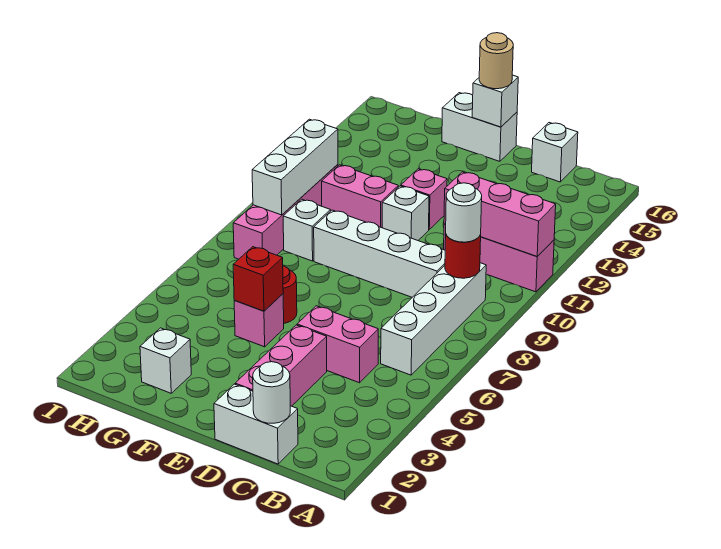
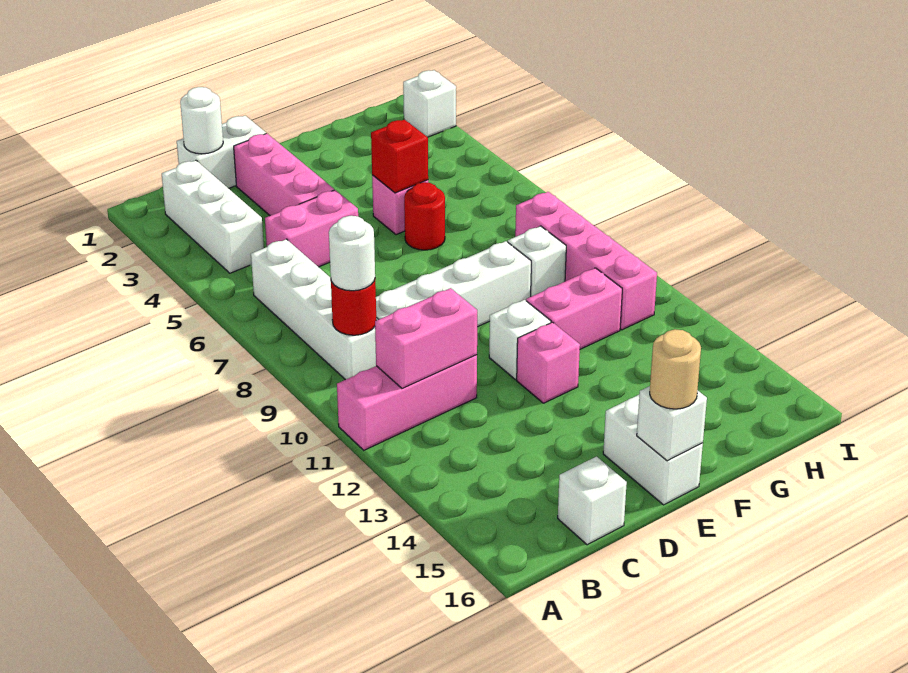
pink 1x3 brick [444,172,556,256] -> pink 1x2 brick [375,288,477,388]
white 1x2 brick [442,93,517,161] -> white 1x2 brick turned to [603,395,703,505]
white 1x1 brick [140,328,191,393] -> white 1x1 brick moved to [403,70,456,137]
white 1x3 brick [252,119,338,215] -> white 1x3 brick moved to [162,160,264,273]

